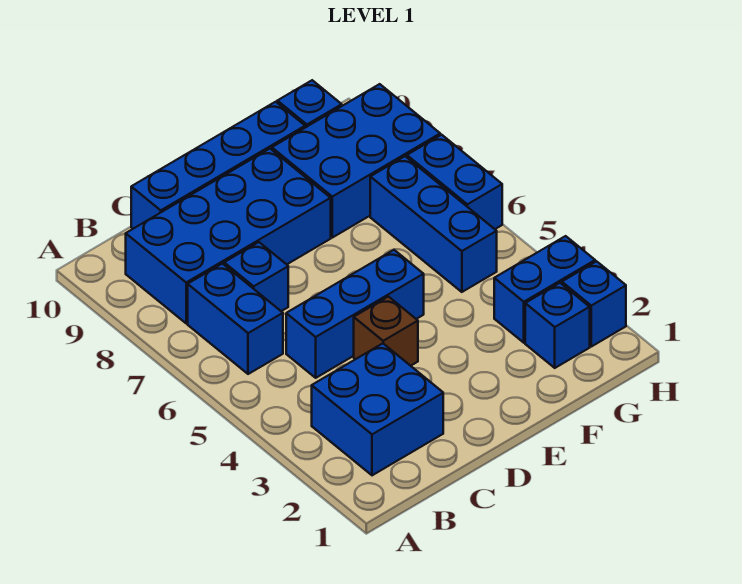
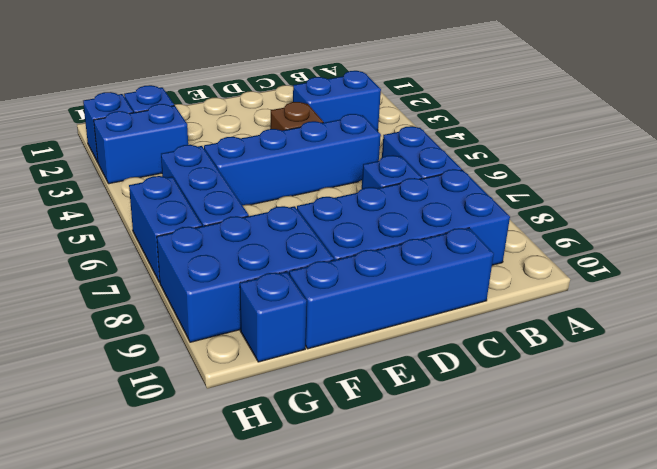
blue 2x2 brick [312,343,443,475] -> blue 1x2 brick [293,71,381,131]
blue 1x3 brick [286,250,424,378] -> blue 1x4 brick [204,114,381,205]

